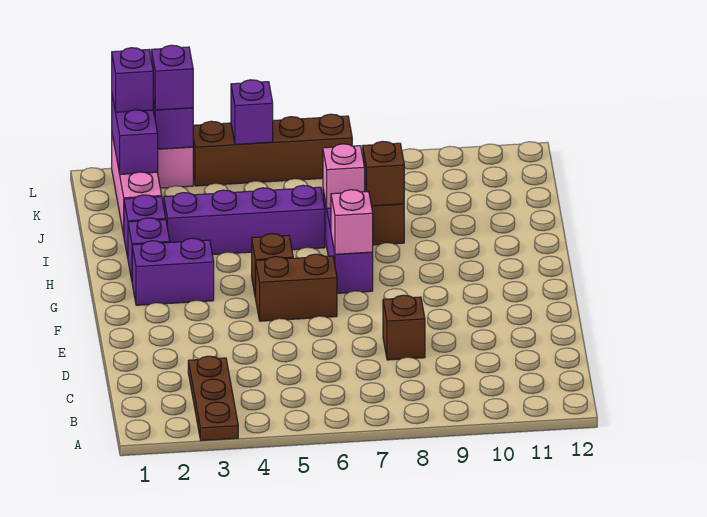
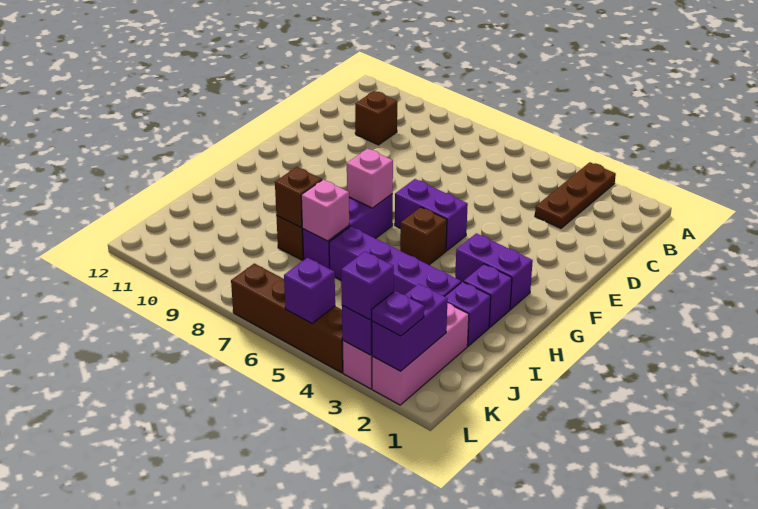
brown 1x1 brick [383,295,425,360] -> brown 1x1 brick moved to [355,91,397,145]
brown 1x2 brick [256,254,337,321] -> purple 1x2 brick [395,179,468,251]
purple 1x1 brick [112,48,153,112] -> purple 1x1 plate [372,291,424,336]

